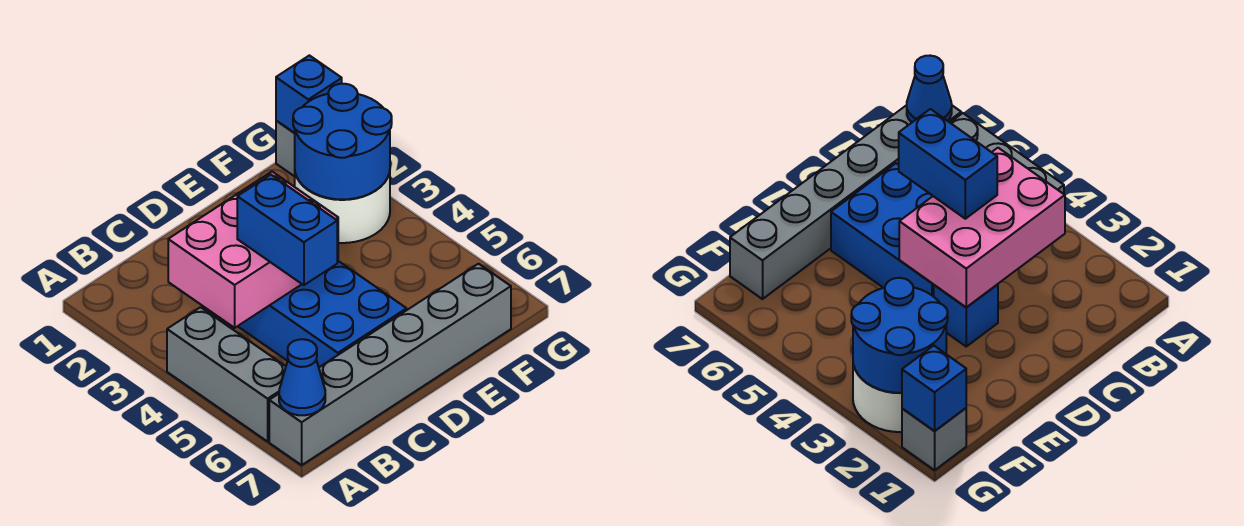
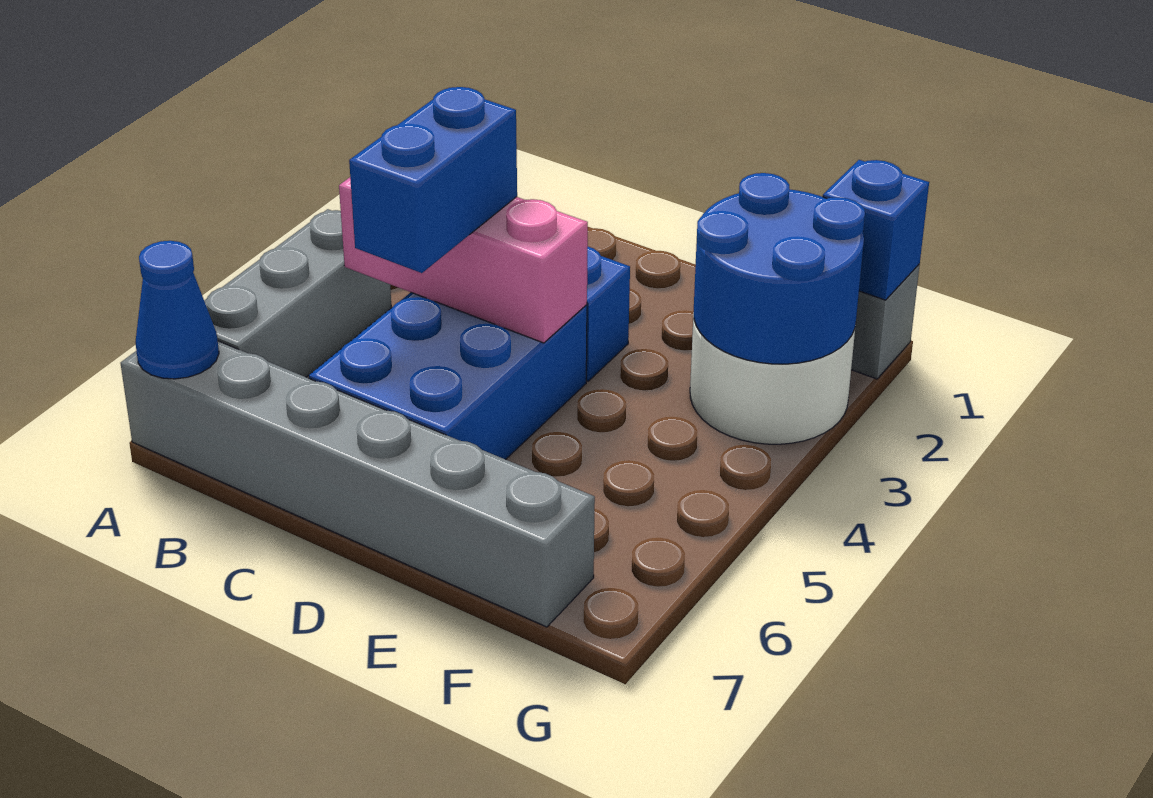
pink 2x3 brick [168,172,338,328] -> pink 1x3 brick [339,178,588,343]

